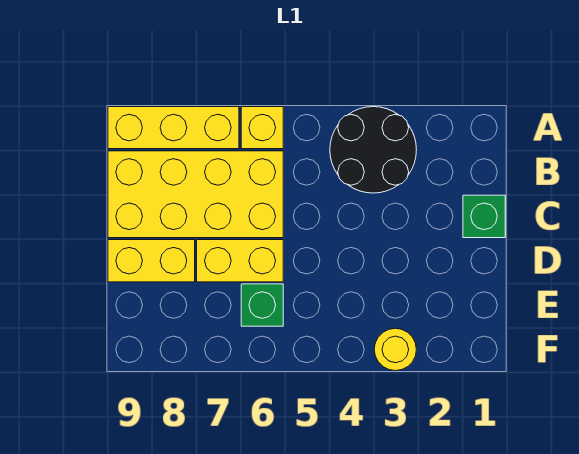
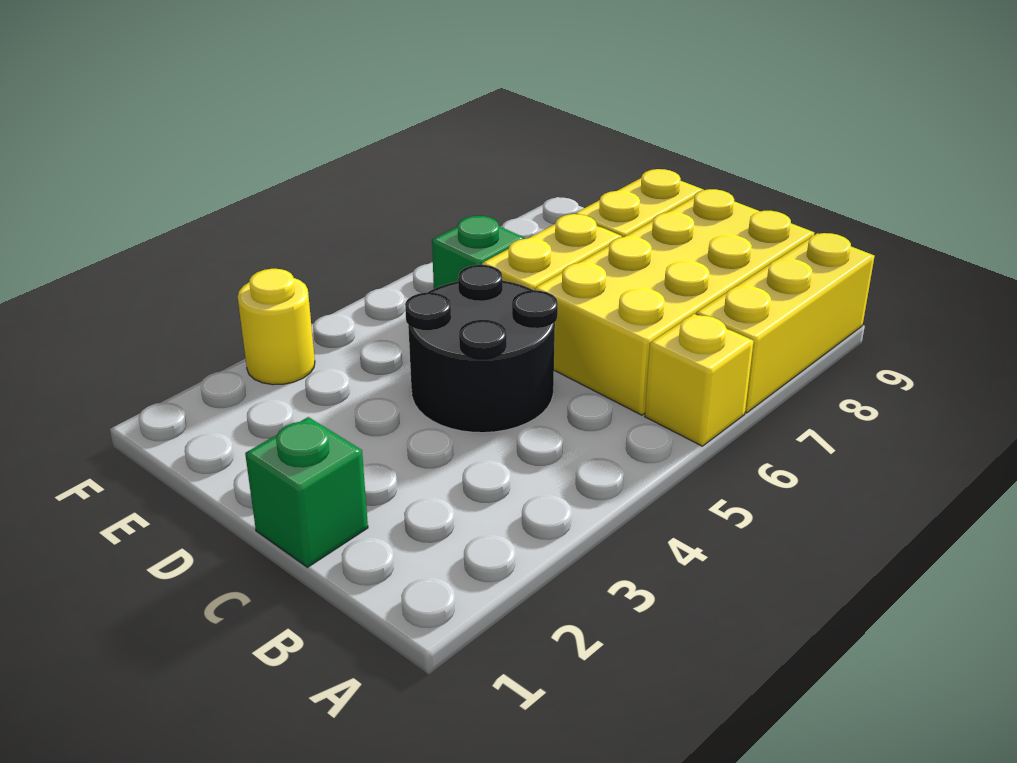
black 2x2 round brick [330,107,416,193] -> black 2x2 round brick moved to [405,265,558,433]

